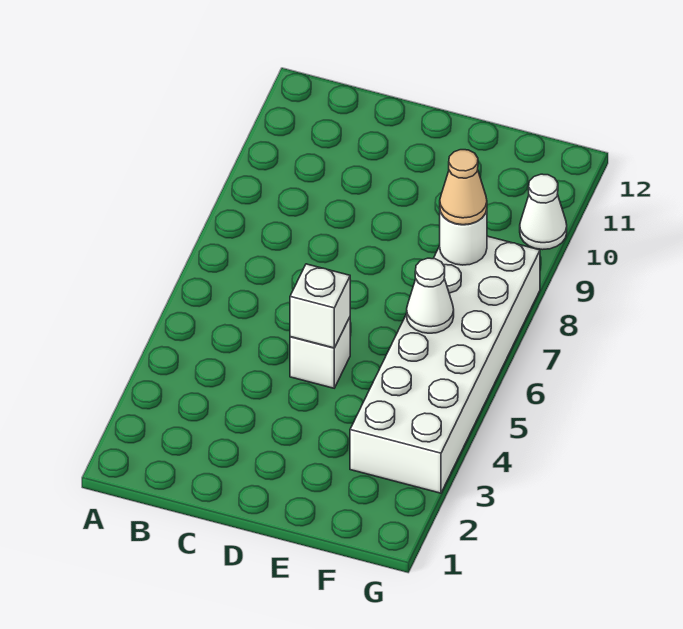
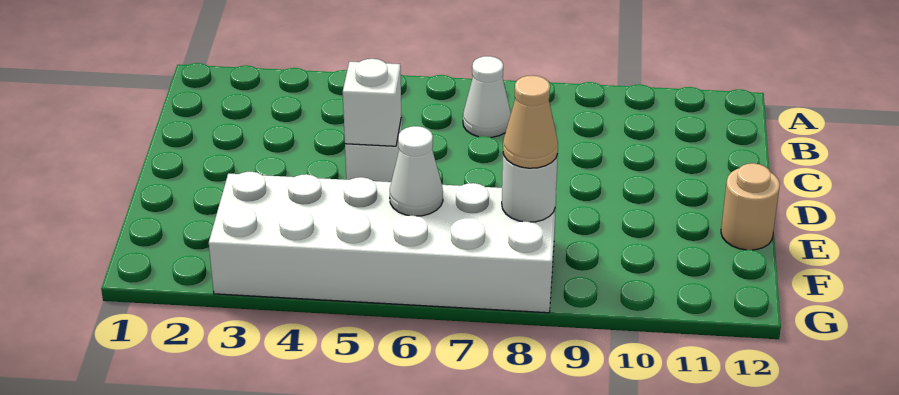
none -> tan 1x1 round brick [721,163,780,250]
white 1x1 cone [520,174,567,250] -> white 1x1 cone moved to [463,56,511,137]

